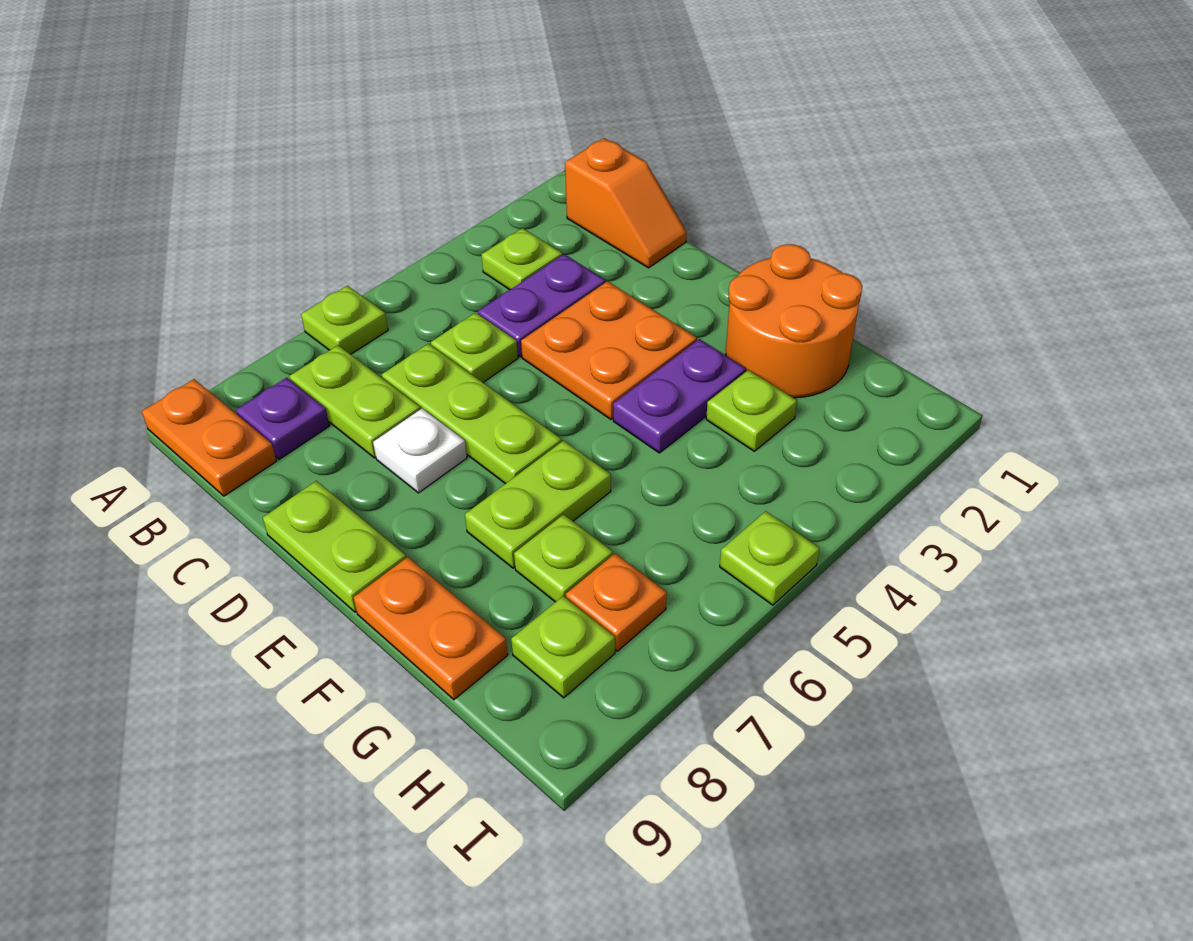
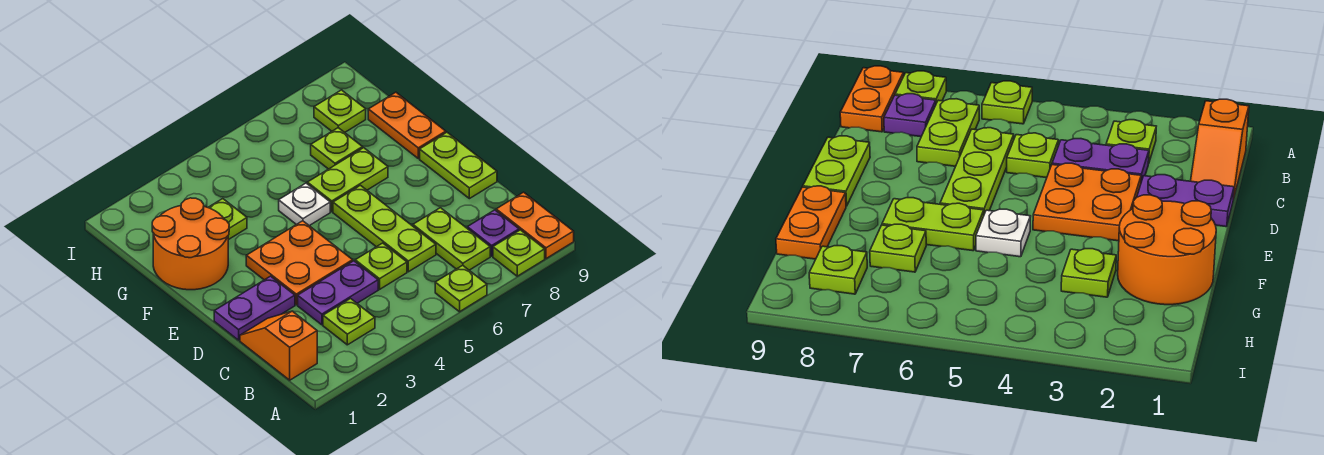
white 1x1 plate [373,408,467,493] -> white 1x1 plate moved to [279,183,330,226]
purple 1x2 plate [613,339,746,453] -> purple 1x2 plate moved to [214,276,295,340]
orange 1x1 plate [566,553,667,651] -> none
lime 1x1 plate [720,511,820,605] -> lime 1x1 plate moved to [493,230,545,276]

